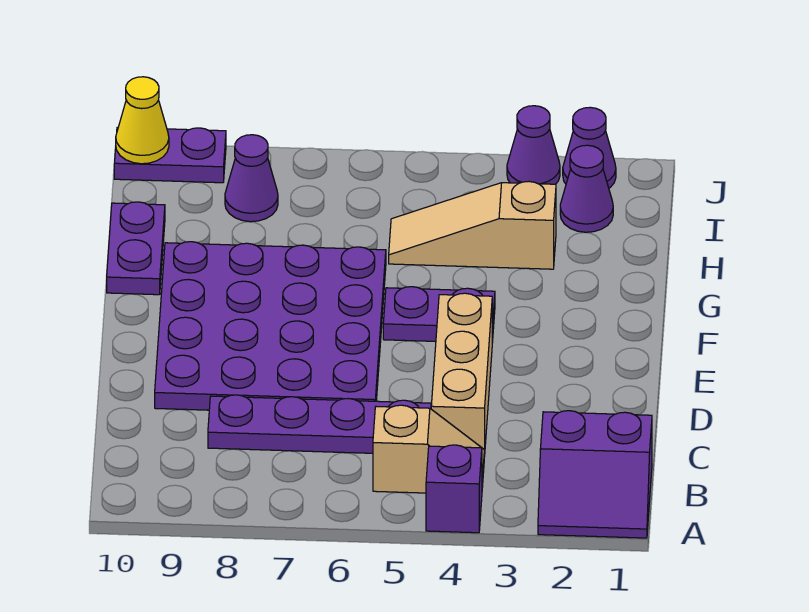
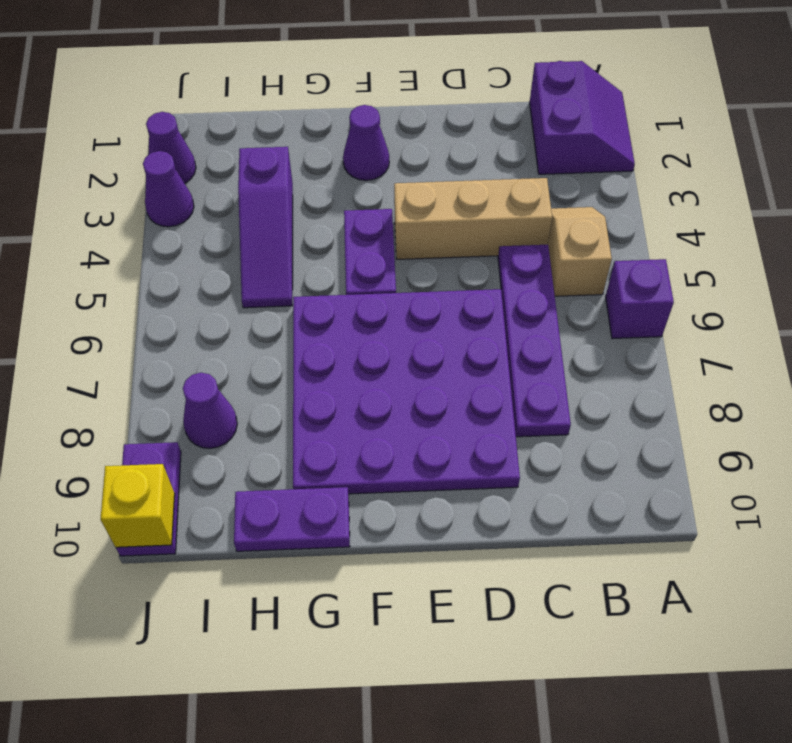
purple 1x1 brick [426,445,482,533] -> purple 1x1 brick moved to [606,259,674,339]
tan 1x3 slope [389,182,556,269] -> purple 1x3 slope [238,147,293,308]
purple 1x1 cone [560,145,613,232] -> purple 1x1 cone moved to [343,105,389,180]
yellow 1x1 cone [116,77,169,164] -> yellow 1x1 brick [100,464,175,547]

